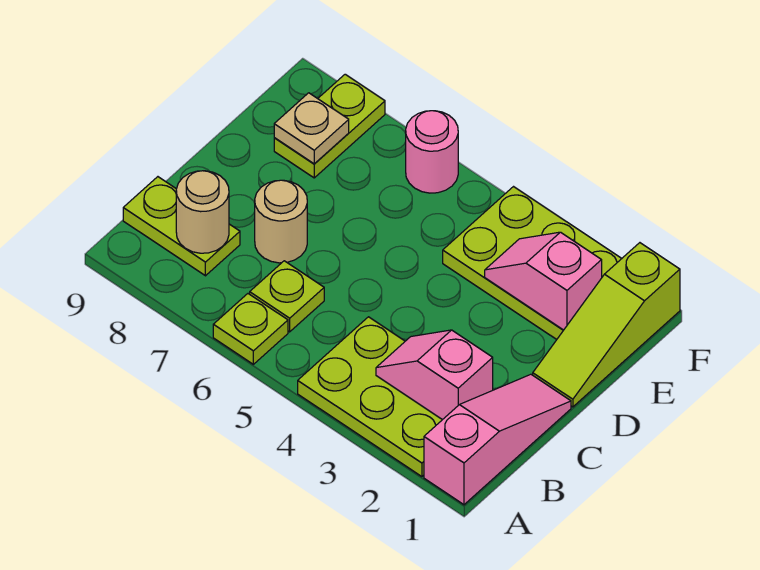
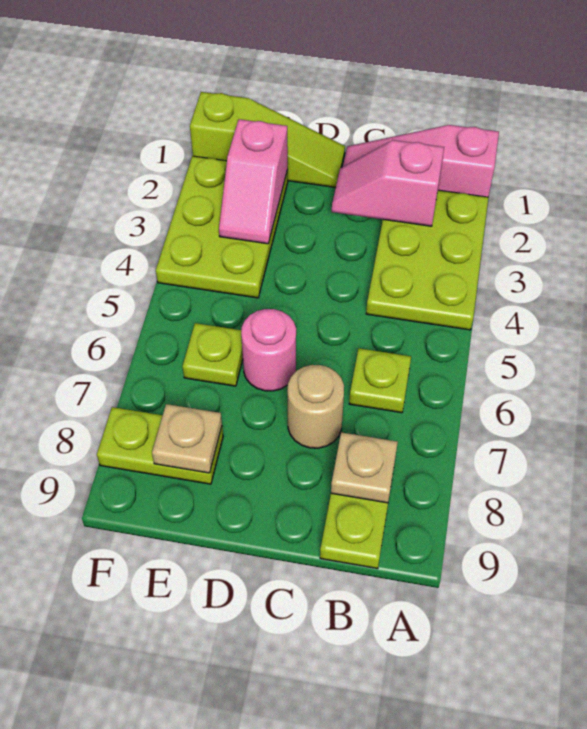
lime 1x1 plate [213,294,288,364] -> lime 1x1 plate moved to [183,323,243,386]
pink 1x2 slope [376,330,493,420] -> pink 1x2 slope turned to [332,140,444,226]
tan 1x1 round brick [176,171,229,253] -> tan 1x1 plate [331,432,398,503]
pink 1x1 round brick [406,111,458,193] -> pink 1x1 round brick moved to [241,309,296,391]

